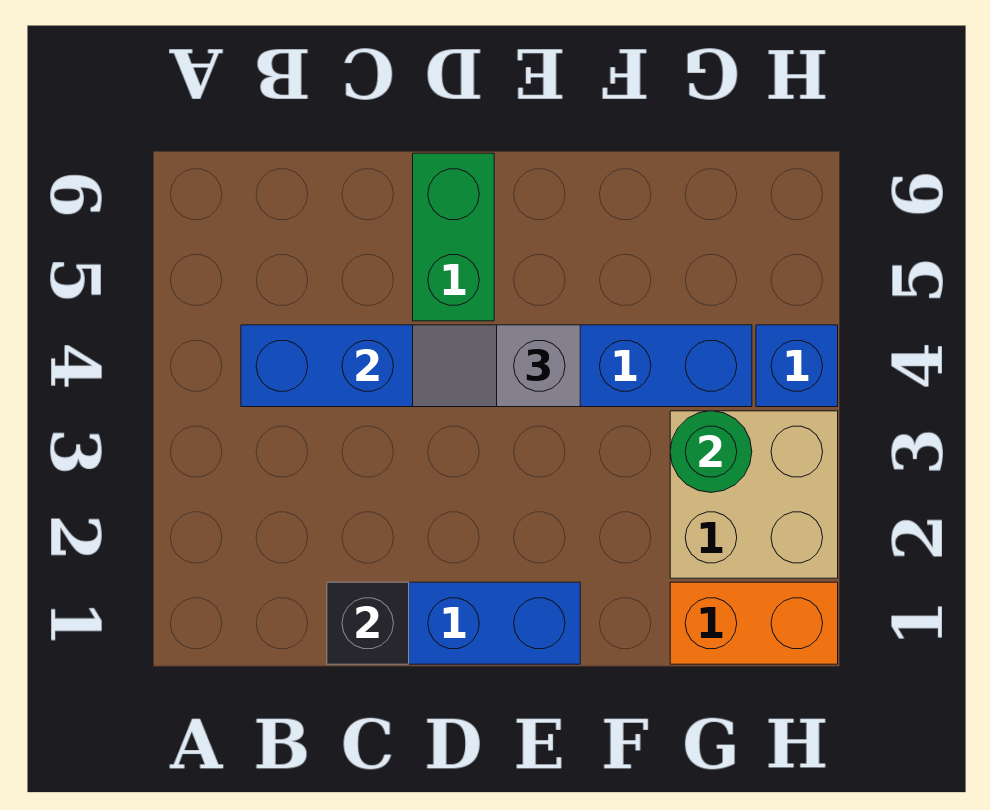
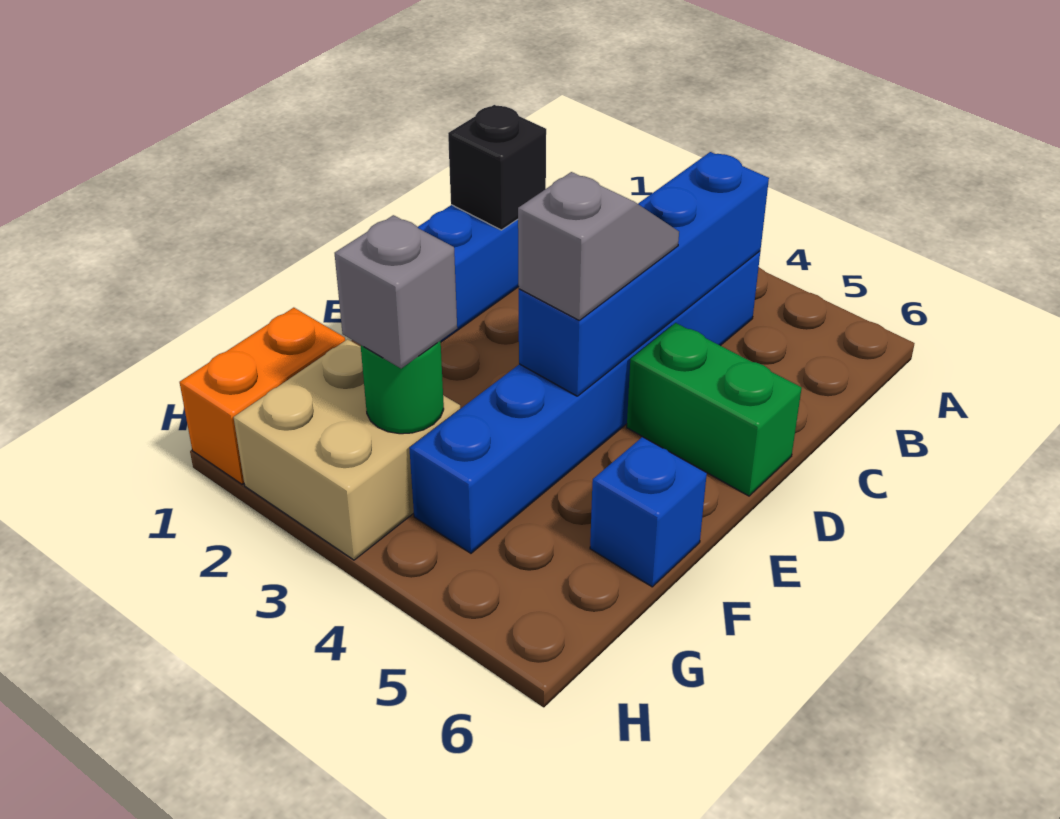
none -> grey 1x1 brick [335,215,457,368]
blue 1x1 brick [756,325,838,407] -> blue 1x1 brick moved to [590,437,707,587]

